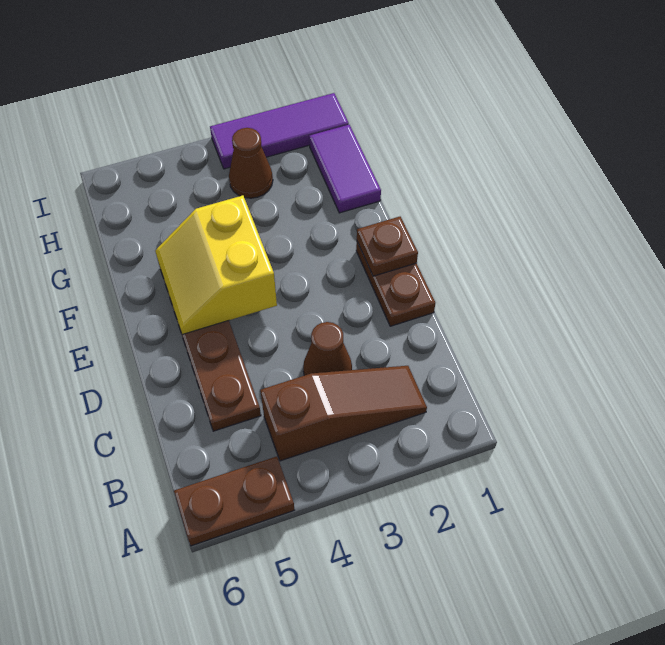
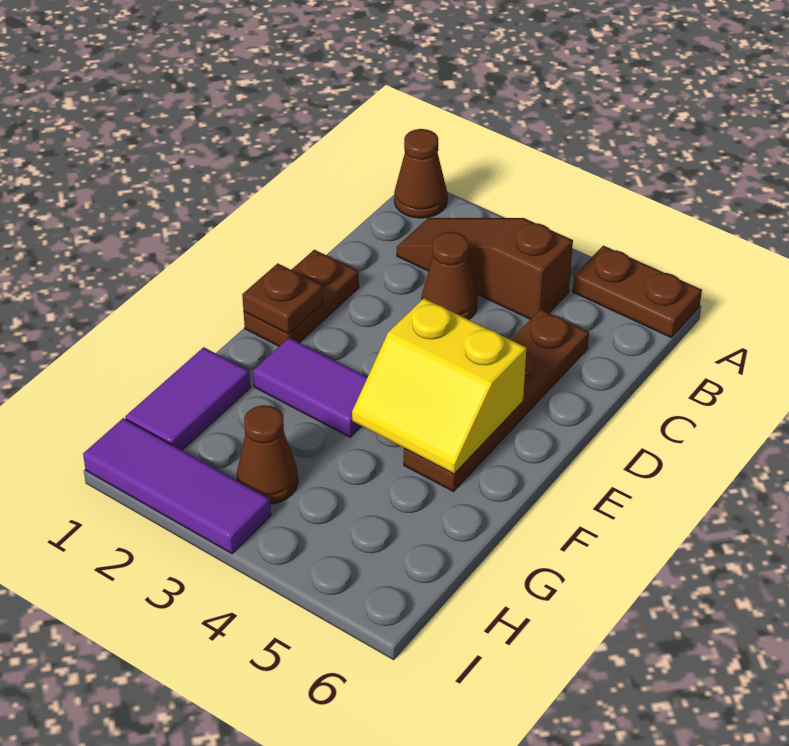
none -> brown 1x1 cone [394,129,447,218]
yellow 2x2 slope [155,195,277,335] -> yellow 2x2 slope turned to [352,298,526,474]
none -> purple 1x2 tile [253,338,368,437]

